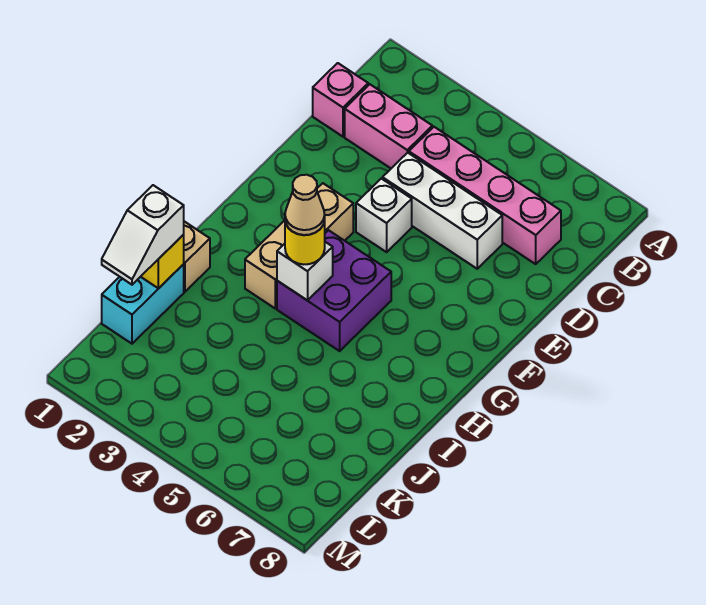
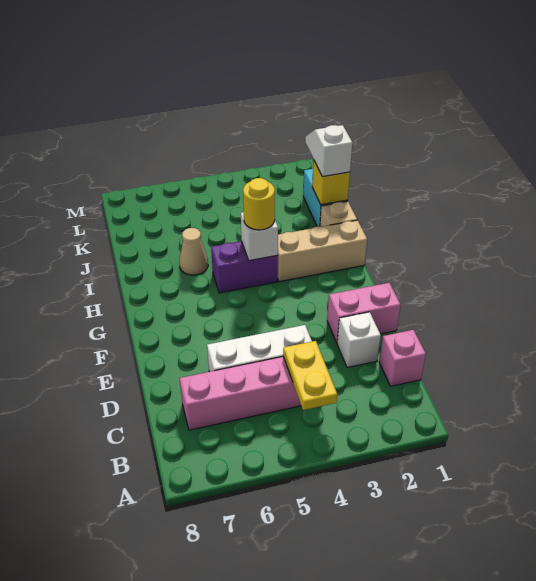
none -> yellow 1x2 plate [283,341,337,410]
pink 1x2 brick [345,84,432,168] -> pink 1x2 brick moved to [327,283,401,342]
white 1x1 brick [356,179,412,252] -> white 1x1 brick moved to [337,312,381,368]
tan 1x3 brick [245,183,353,308] -> tan 1x3 brick turned to [277,220,367,282]
purple 2x2 brick [277,230,391,351] -> purple 1x2 brick [211,241,278,293]
tan 1x1 cone [285,175,325,235] -> tan 1x1 cone moved to [179,228,208,275]

